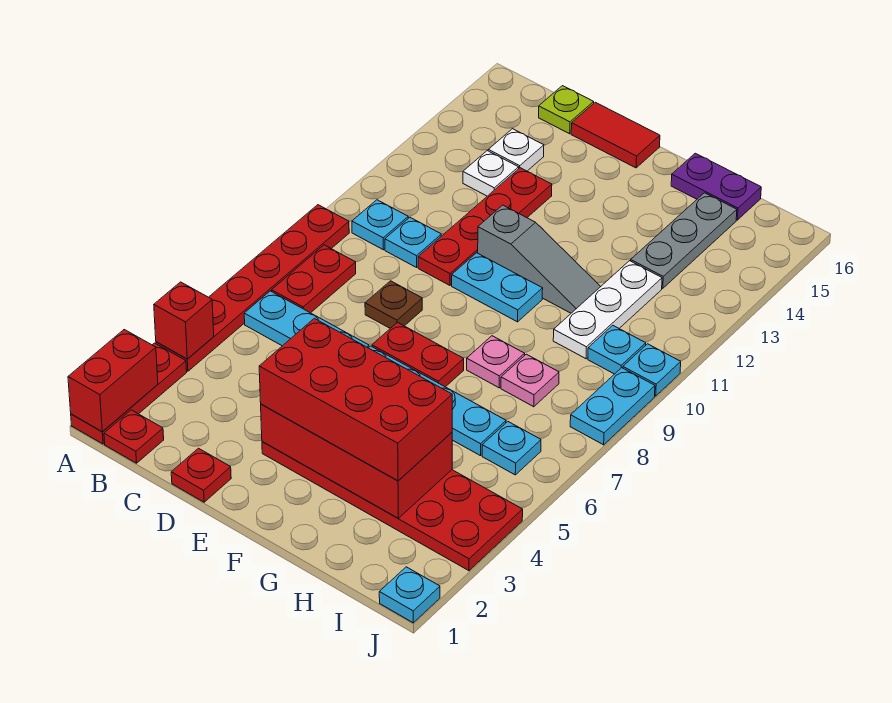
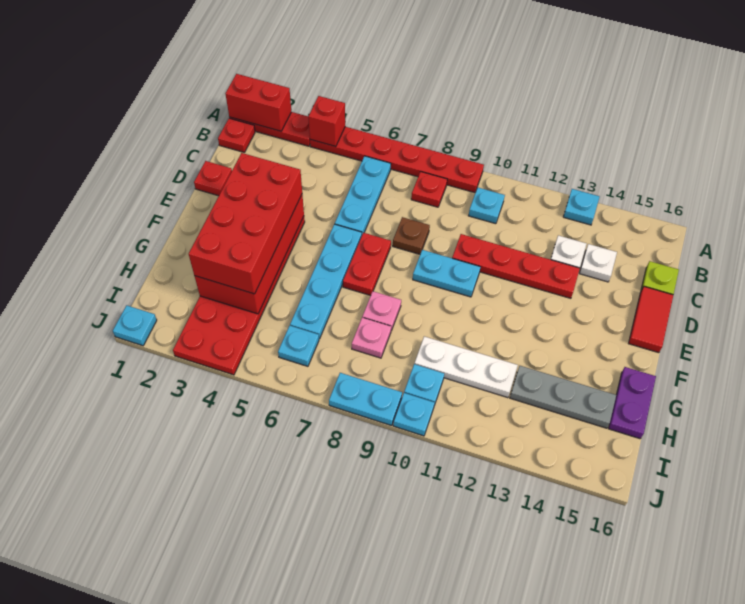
red 1x2 plate [272,245,356,313] -> red 1x1 plate [411,172,447,207]
cyan 1x1 plate [385,218,441,267] -> cyan 1x1 plate moved to [563,189,599,225]
cyan 1x2 plate [452,253,543,322] -> cyan 1x2 plate turned to [413,250,480,297]
grey 1x3 slope [478,205,601,313] -> none

